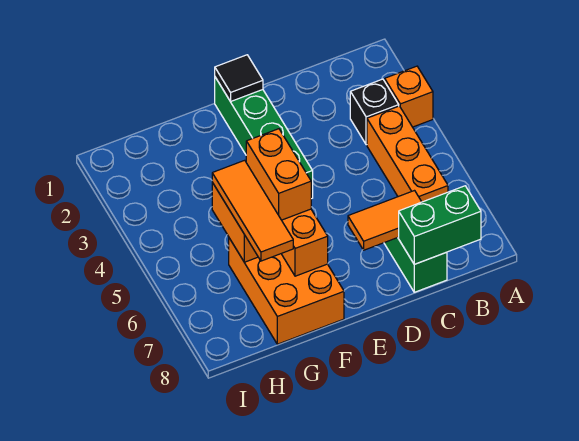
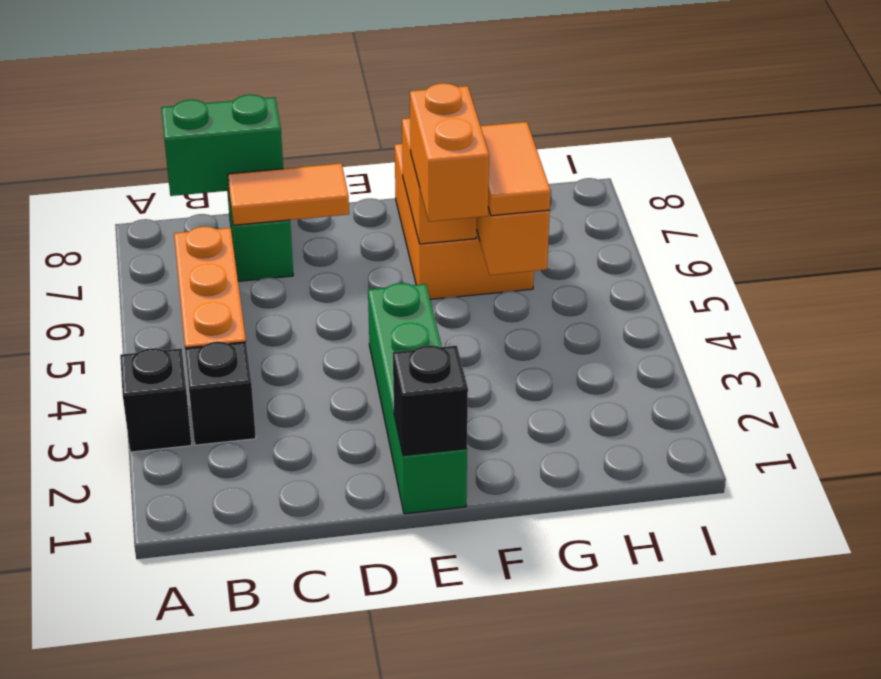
orange 1x1 brick [385,66,433,127] -> black 1x1 brick [120,348,192,452]
black 1x1 tile [215,55,263,101] -> black 1x1 brick [393,345,468,456]
orange 1x3 tile [212,160,293,261] -> orange 1x2 tile [480,122,551,216]

